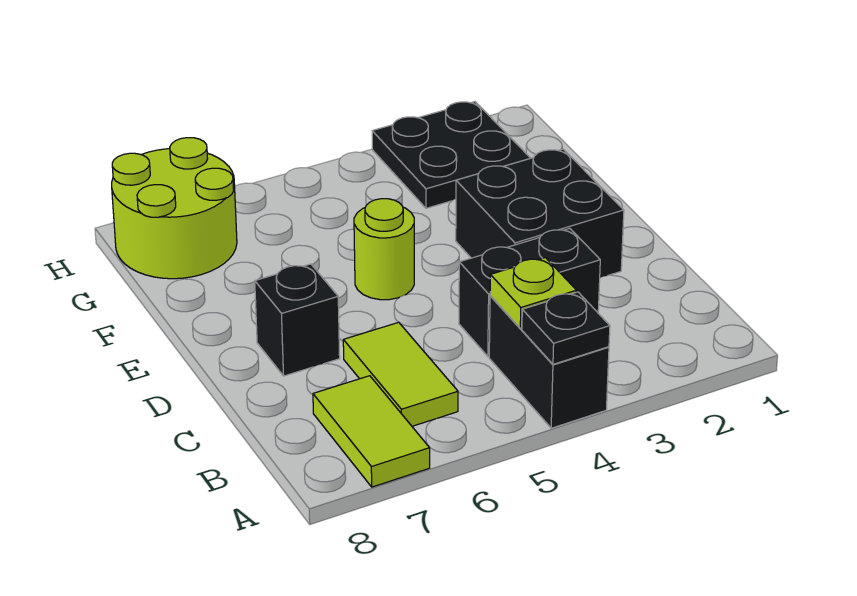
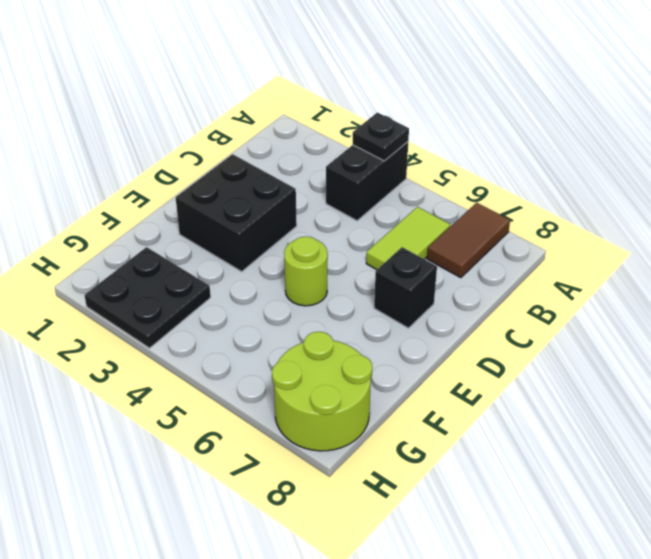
lime 1x2 tile [313,376,430,487] -> brown 1x2 tile [427,203,510,278]
lime 1x1 plate [490,258,576,328] -> none
black 1x2 brick [459,228,600,356] -> none

